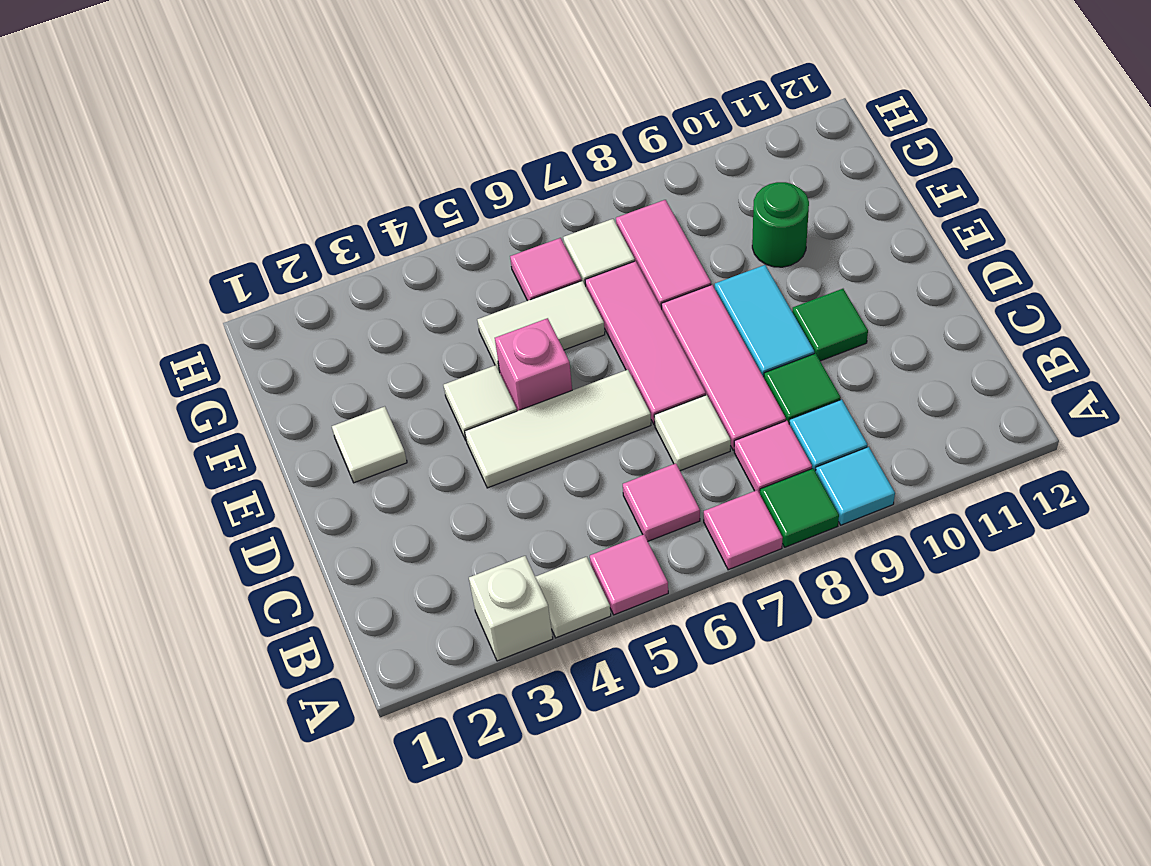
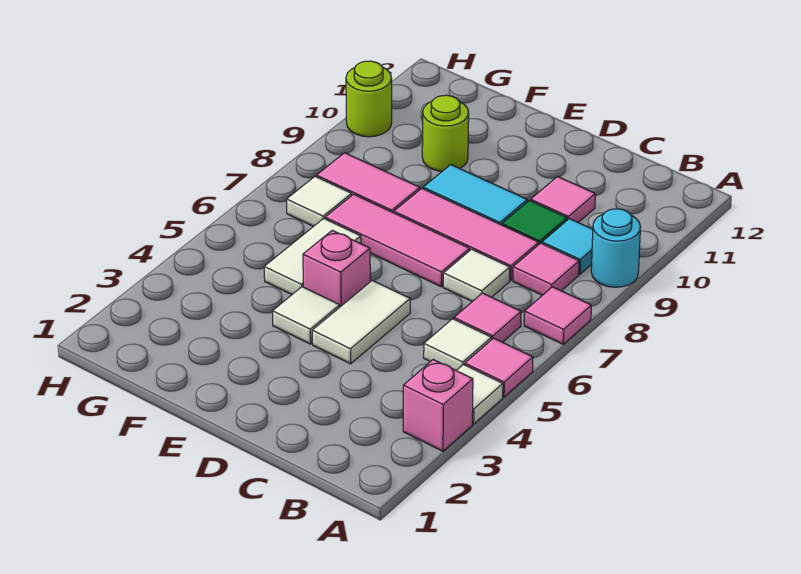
white 1x1 brick [469,556,553,661] -> pink 1x1 brick [403,360,473,451]
green 1x1 tile [760,469,839,547] -> none
cyan 1x1 tile [816,447,895,525] -> cyan 1x1 round brick [591,209,641,287]
white 1x3 tile [465,370,651,488] -> white 1x2 tile [312,280,410,364]
green 1x1 tile [792,289,868,361] -> none
white 1x1 tile [332,406,407,483] -> white 1x1 tile moved to [424,319,492,370]
green 1x1 round brick [752,182,809,267] -> lime 1x1 round brick [422,95,469,171]
pink 1x1 tile [510,238,582,301] -> pink 1x1 tile moved to [531,177,595,223]
none -> lime 1x1 round brick [346,61,392,137]

